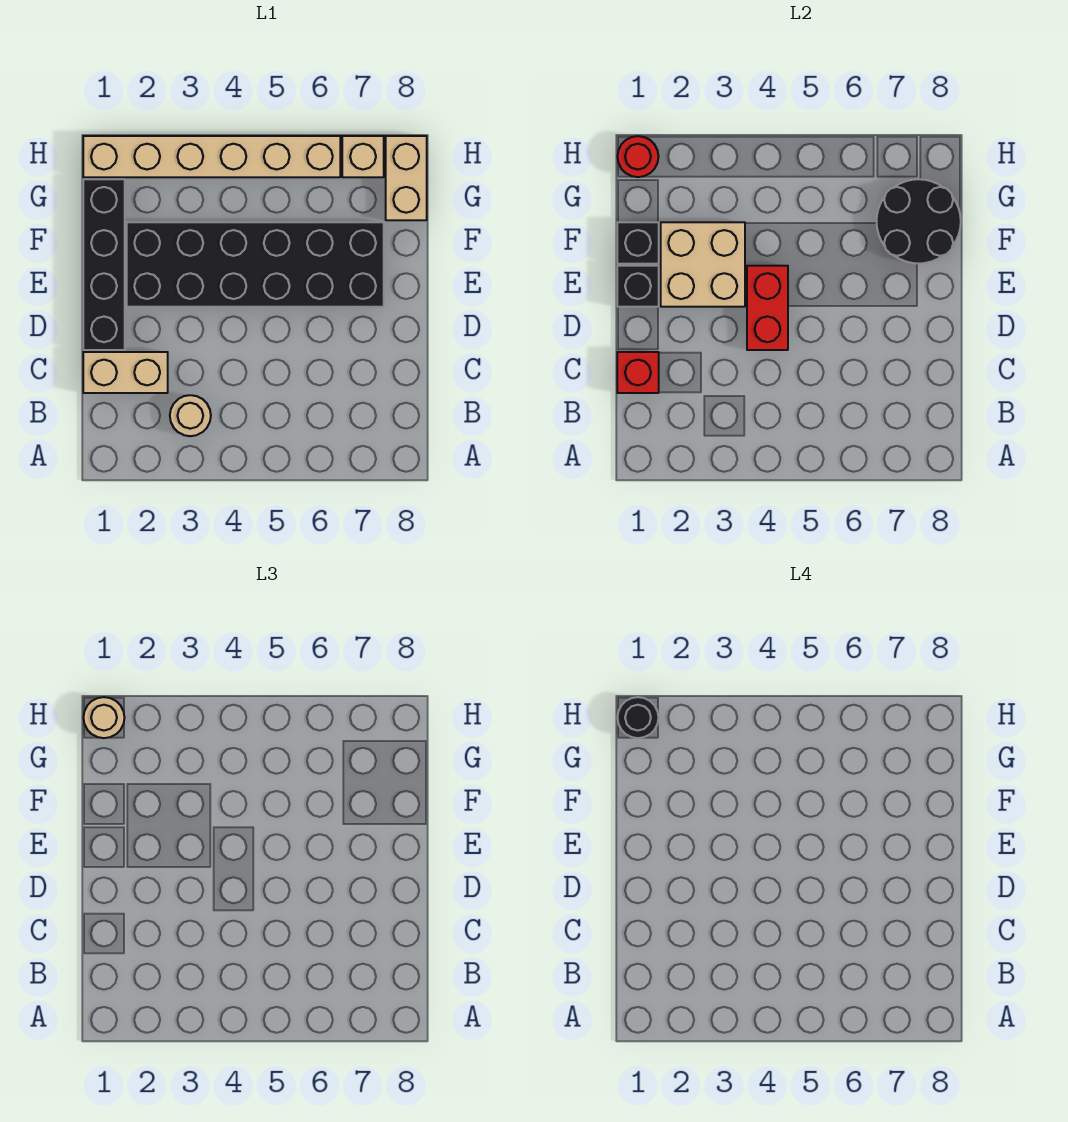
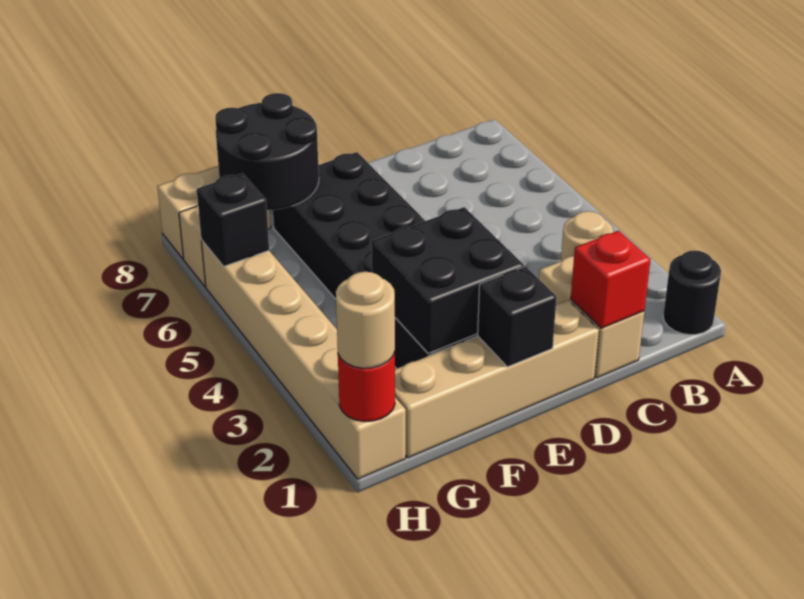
black 1x4 brick [83,179,125,350] -> tan 1x4 brick [395,300,599,458]
red 1x2 brick [747,266,788,350] -> none
tan 2x2 brick [661,222,745,307] -> black 2x2 brick [371,207,524,353]
black 1x1 brick [617,222,659,264] -> black 1x1 brick moved to [197,173,269,266]
black 1x1 round brick [617,697,659,738] -> black 1x1 round brick moved to [663,251,721,335]

